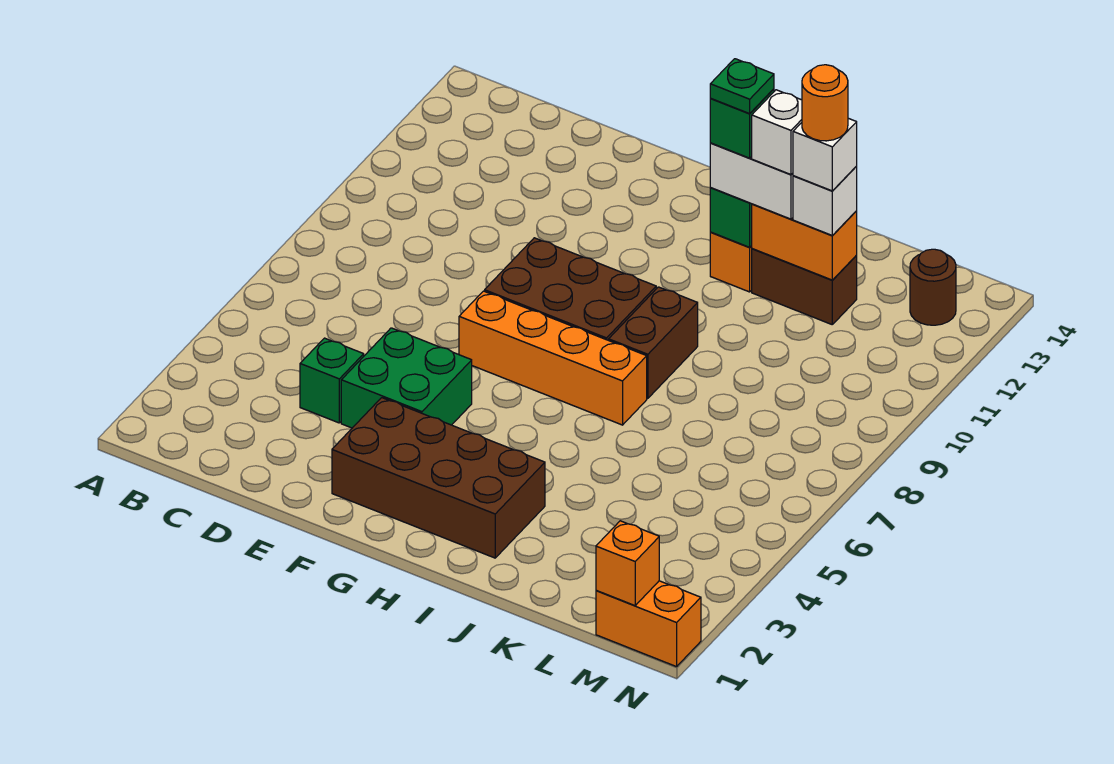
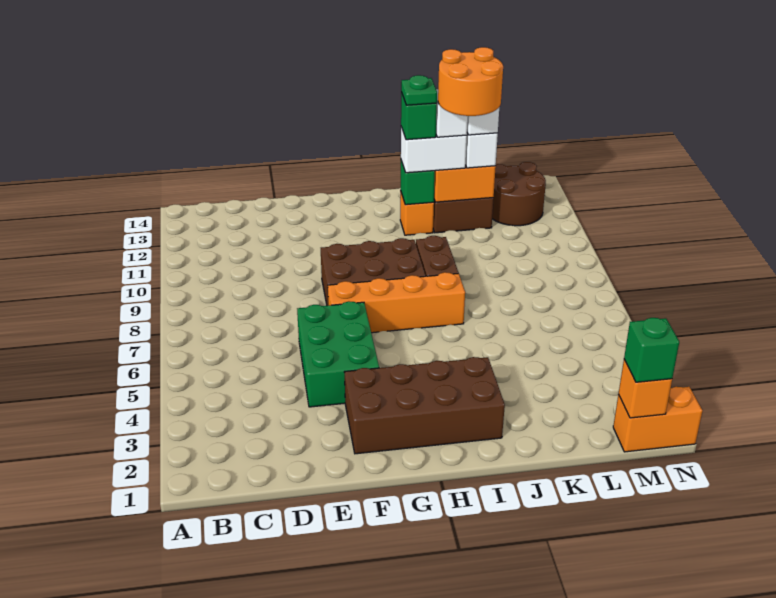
green 1x1 brick [300,338,364,423] -> green 1x1 brick moved to [624,318,679,382]
green 2x2 brick [341,328,472,428] -> green 2x3 brick [297,301,379,407]
orange 1x1 round brick [802,65,848,141] -> orange 2x2 round brick [438,47,503,116]
brown 1x1 round brick [910,249,956,325] -> brown 2x2 round brick [492,162,546,226]

